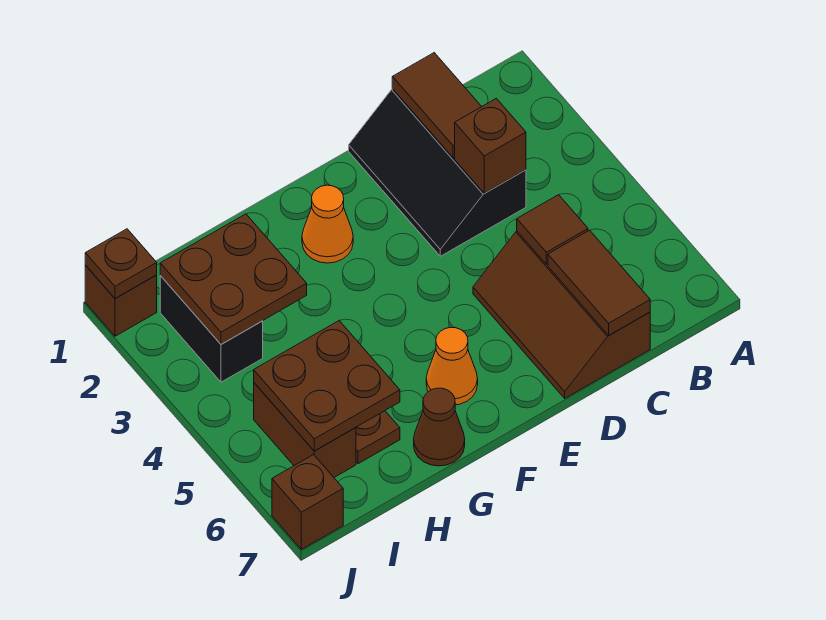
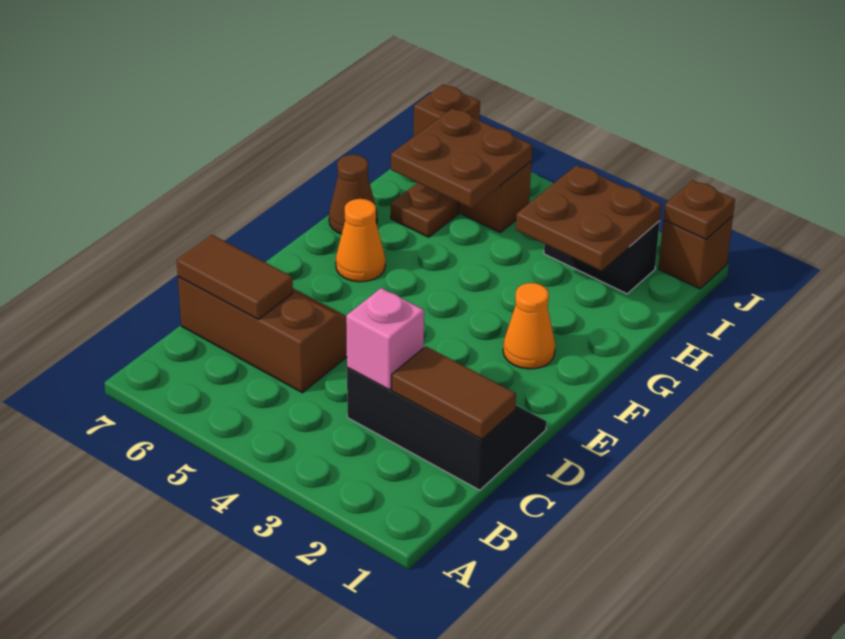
brown 1x1 brick [455,98,526,193] -> pink 1x1 brick [346,288,424,390]
brown 1x1 tile [517,195,588,264] -> none

